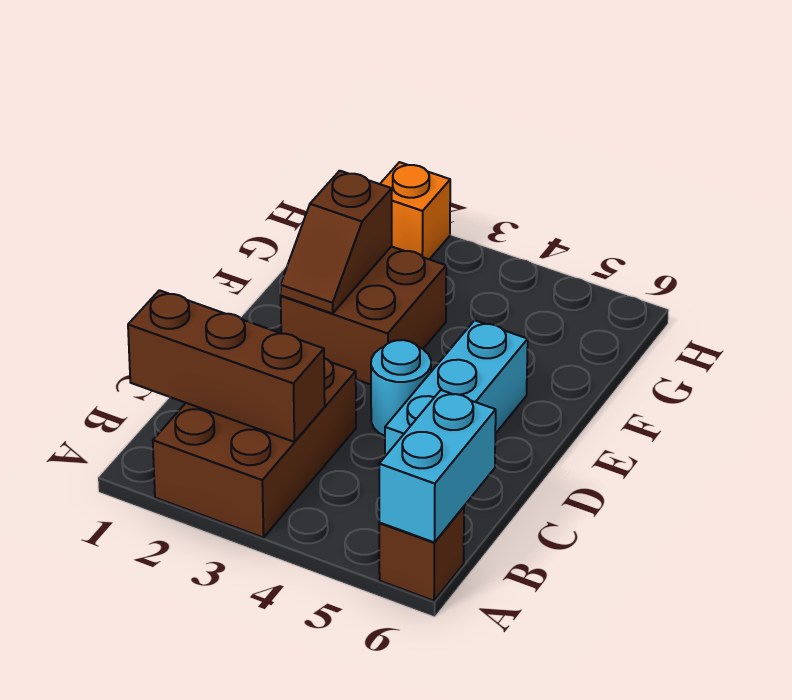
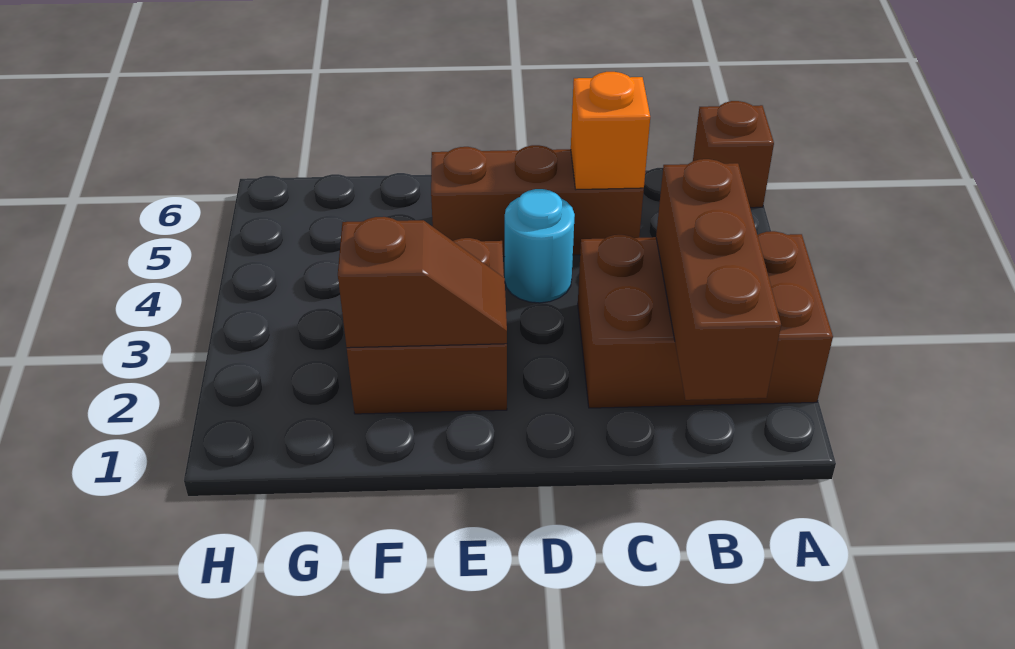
cyan 1x2 brick [379,390,496,543] -> none
cyan 1x3 brick [385,320,528,456] -> brown 1x3 brick [431,145,644,257]
orange 1x1 brick [380,162,450,259] -> orange 1x1 brick moved to [571,72,650,189]

